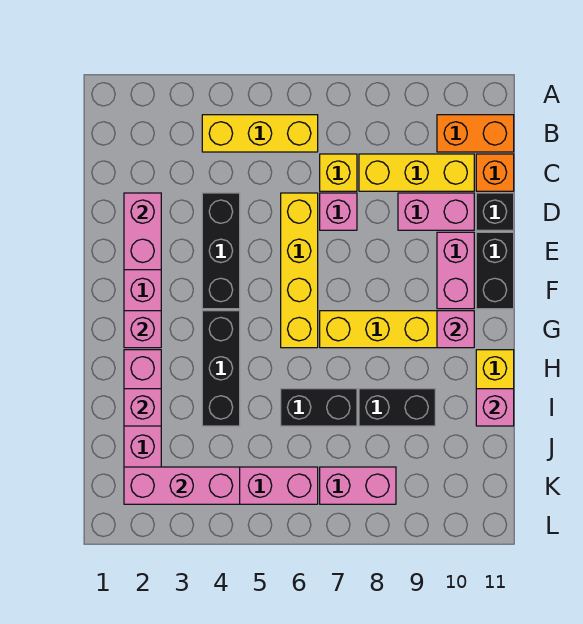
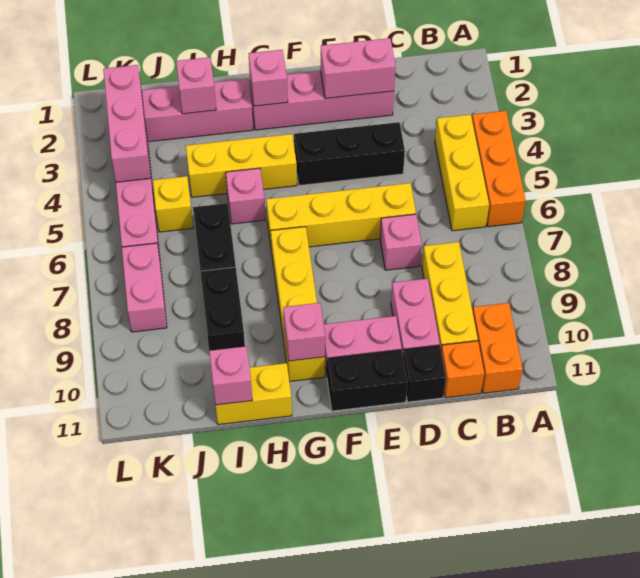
none -> orange 1x3 brick [472,111,526,227]
yellow 1x1 brick [320,154,357,191] -> yellow 1x1 brick moved to [153,176,193,232]
black 1x3 brick [202,311,240,426] -> yellow 1x3 brick [186,134,297,197]
none -> pink 1x1 brick [226,168,265,224]

